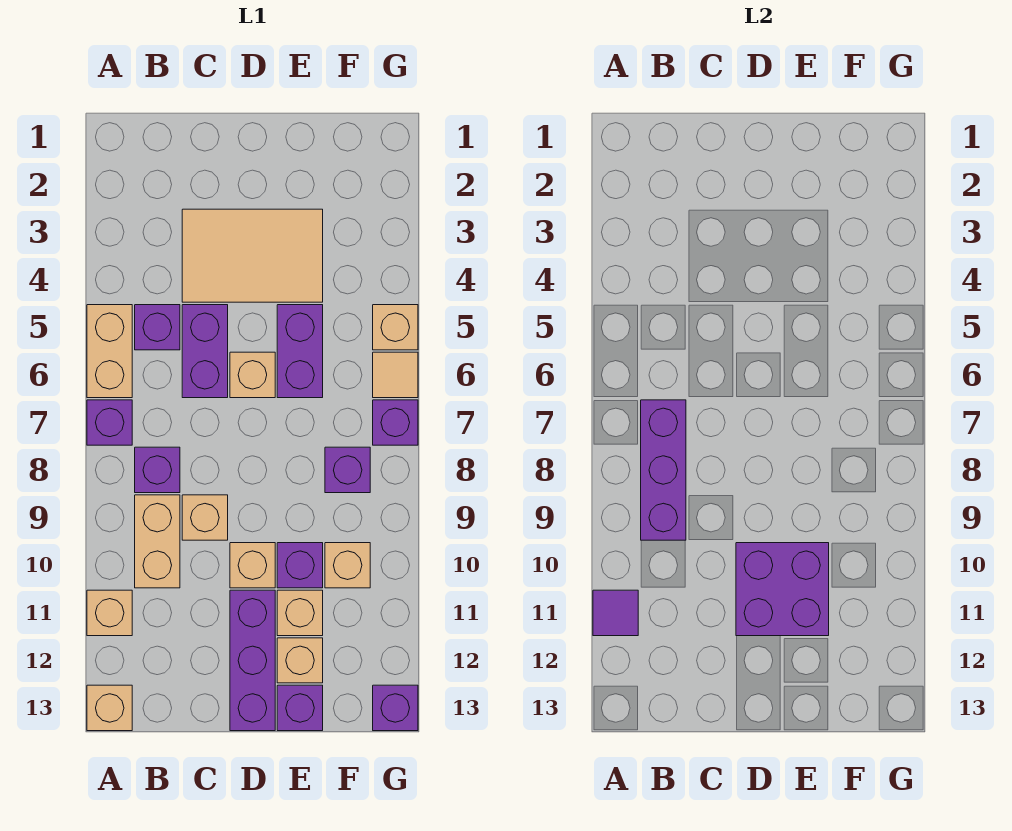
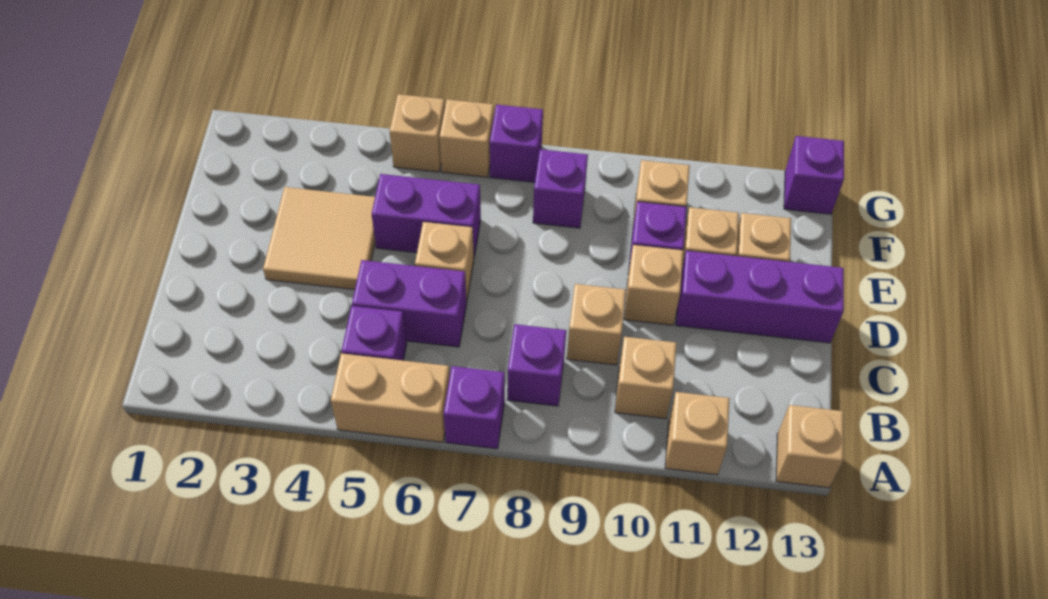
purple 1x1 tile [593,590,638,636] -> none
purple 1x3 brick [641,400,686,540] -> none
tan 1x2 brick [135,495,180,588] -> tan 1x1 brick [615,337,677,419]
tan 2x3 tile [182,209,323,302] -> tan 2x2 tile [263,187,375,290]
purple 2x2 brick [736,543,829,636] -> none
purple 1x1 brick [277,685,323,731] -> none
tan 1x1 tile [373,352,418,398] -> tan 1x1 brick [440,99,494,177]

